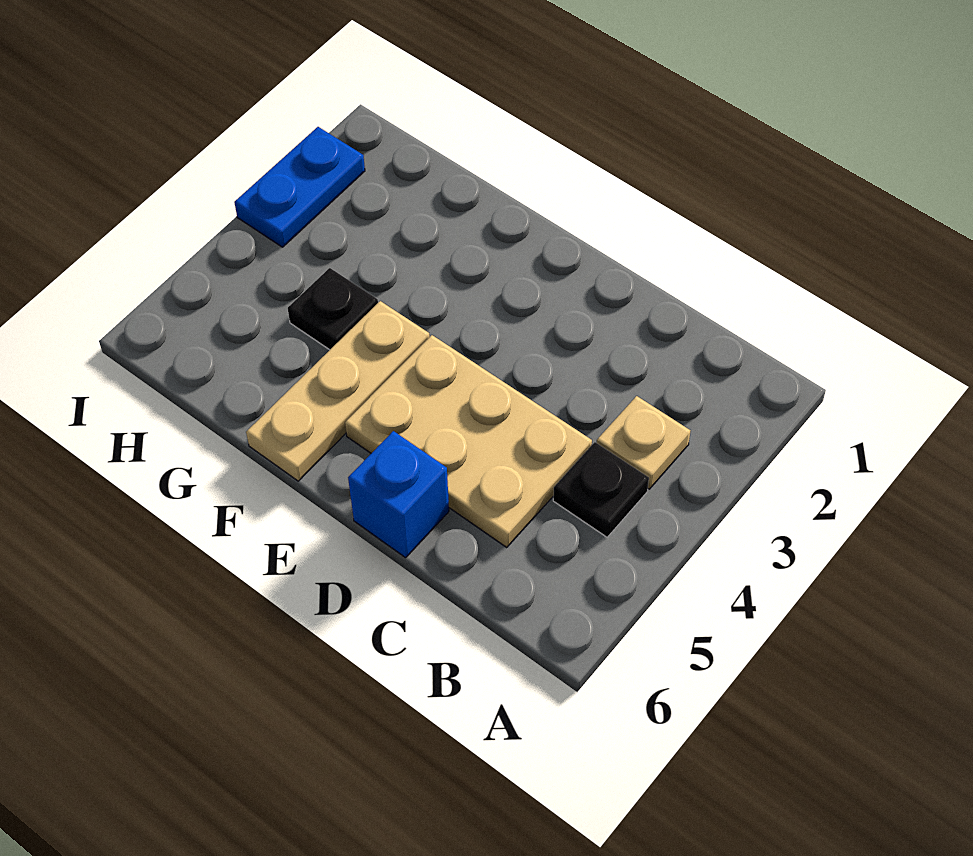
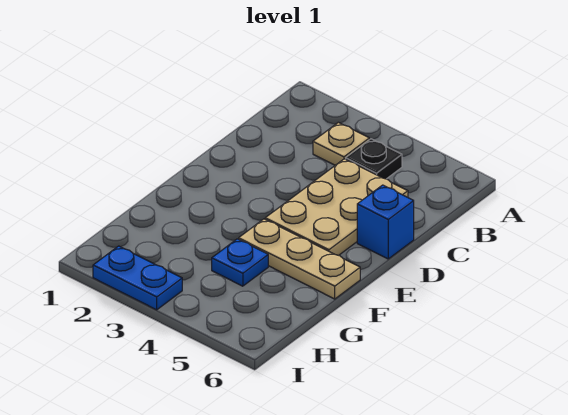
black 1x1 plate [288,268,378,350] -> blue 1x1 plate [212,239,268,286]

